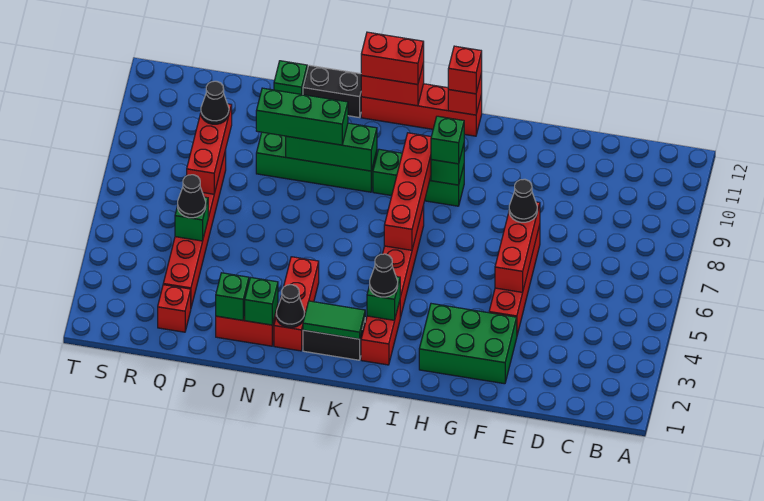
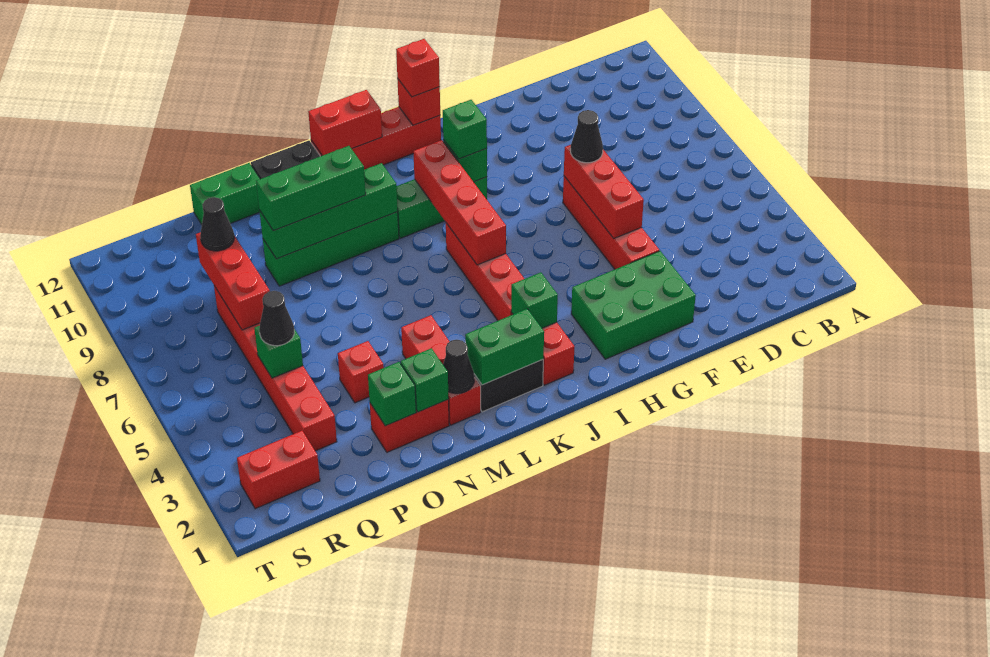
black 1x1 cone [370,254,398,297] -> none
green 1x2 tile [303,301,365,339] -> green 1x2 brick [465,309,544,385]
red 1x2 brick [361,32,424,84] -> red 1x2 brick moved to [237,431,320,509]
green 1x3 brick [286,123,377,171] -> green 1x4 brick [259,163,398,259]
green 1x1 brick [274,61,307,95] -> green 1x2 brick [190,163,260,225]
red 1x1 brick [158,285,191,332] -> red 1x1 brick moved to [338,341,384,403]

